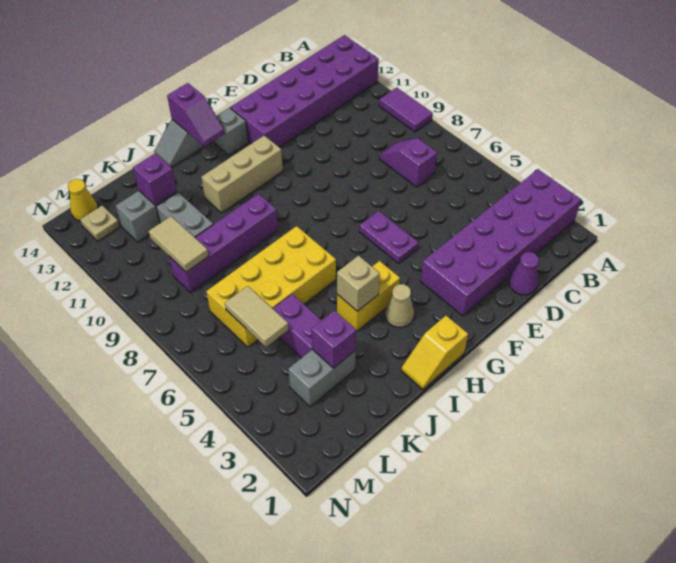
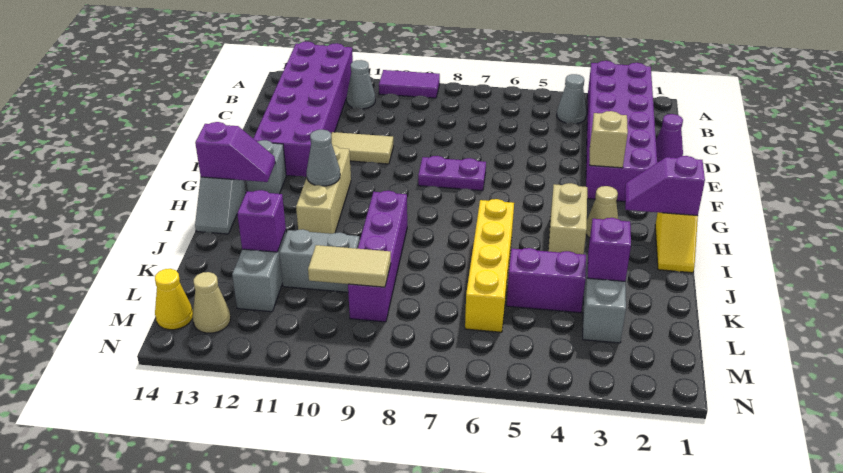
none -> grey 1x1 cone [557,74,586,124]
none -> grey 1x1 cone [347,60,375,109]
purple 1x2 slope [379,138,437,187] -> purple 1x2 slope moved to [625,156,705,216]
purple 1x2 plate [359,211,418,263] -> purple 1x2 plate moved to [418,156,486,191]
yellow 1x2 brick [337,261,400,331] -> tan 1x2 brick [548,183,587,254]
none -> grey 1x1 cone [307,130,340,186]
tan 1x1 brick [337,256,380,311] -> tan 1x1 brick moved to [590,111,628,168]
yellow 2x4 brick [206,226,336,347] -> yellow 1x4 brick [465,199,514,332]
tan 1x2 tile [225,286,289,347] -> tan 1x2 tile moved to [331,132,394,164]
tan 1x1 plate [80,206,120,241] -> tan 1x1 cone [193,272,231,333]

